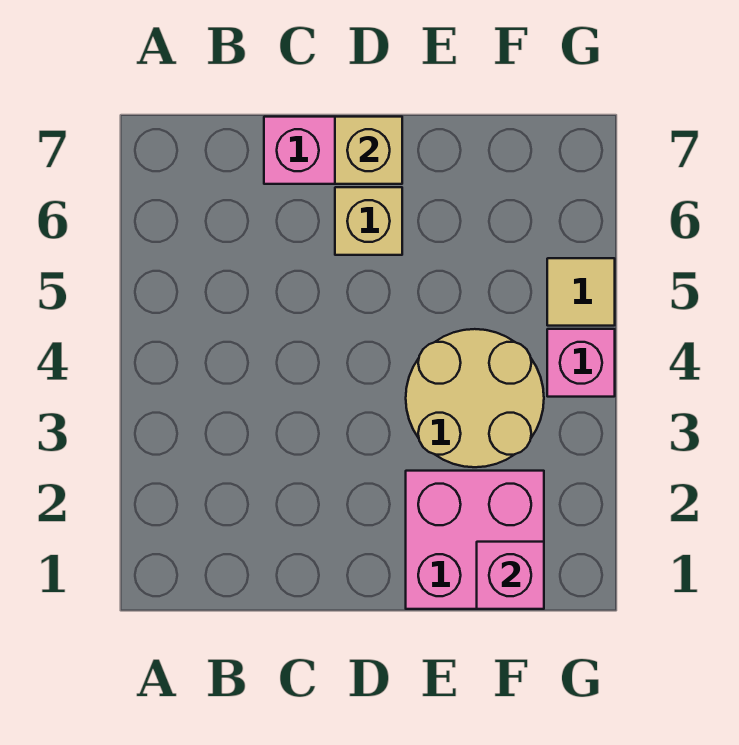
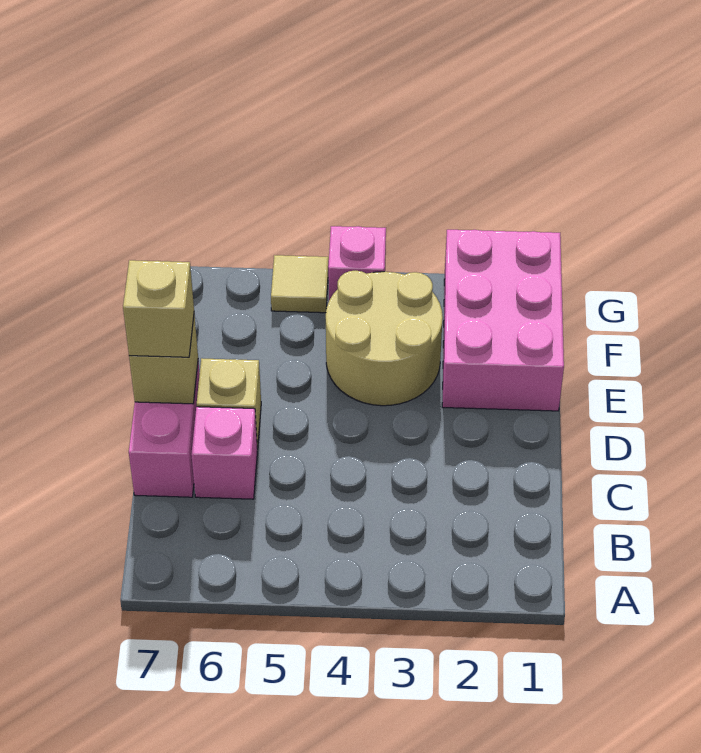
none -> tan 1x1 brick [123,260,194,357]
pink 2x2 brick [406,471,544,609] -> pink 2x3 brick [442,230,564,411]
pink 1x1 brick [477,542,544,609] -> pink 1x1 brick moved to [191,407,257,499]

